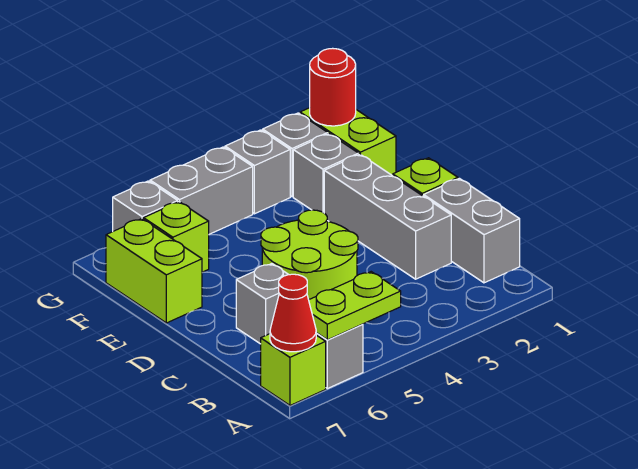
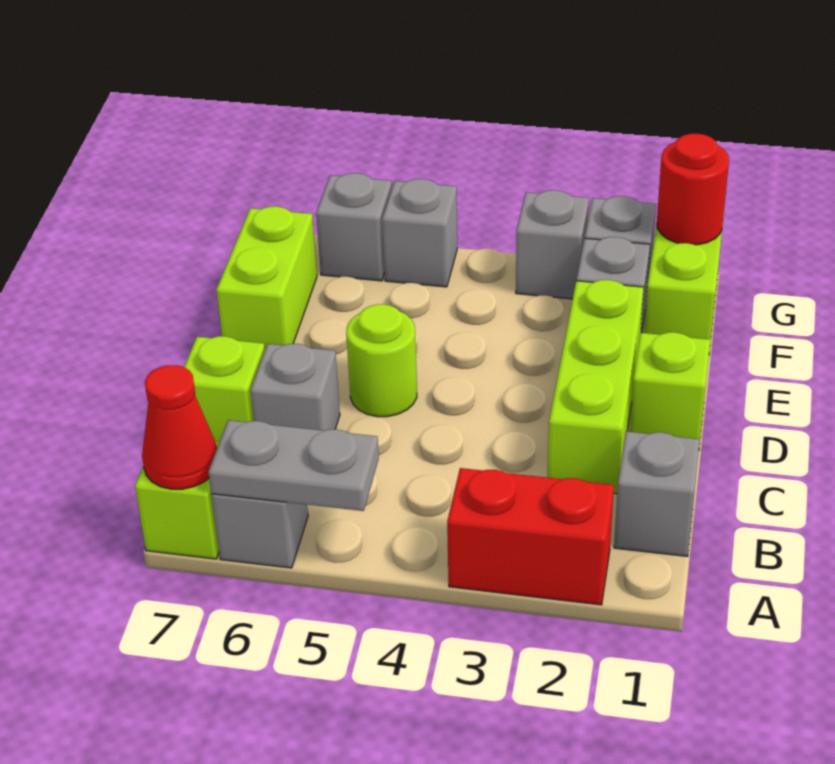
none -> red 1x2 brick [447,468,614,605]
lime 1x2 plate [309,272,401,340] -> grey 1x2 plate [208,420,379,511]
grey 1x2 brick [424,178,520,283] -> grey 1x1 brick [614,431,700,557]
grey 1x3 brick [324,154,451,279] -> lime 1x3 brick [547,280,644,494]
lime 2x2 round brick [261,210,358,300] -> lime 1x1 round brick [346,304,417,417]
lime 1x1 brick [144,202,209,272] -> lime 1x1 brick moved to [184,336,265,442]
grey 1x2 brick [150,147,253,234] -> grey 1x1 brick [382,179,457,287]

